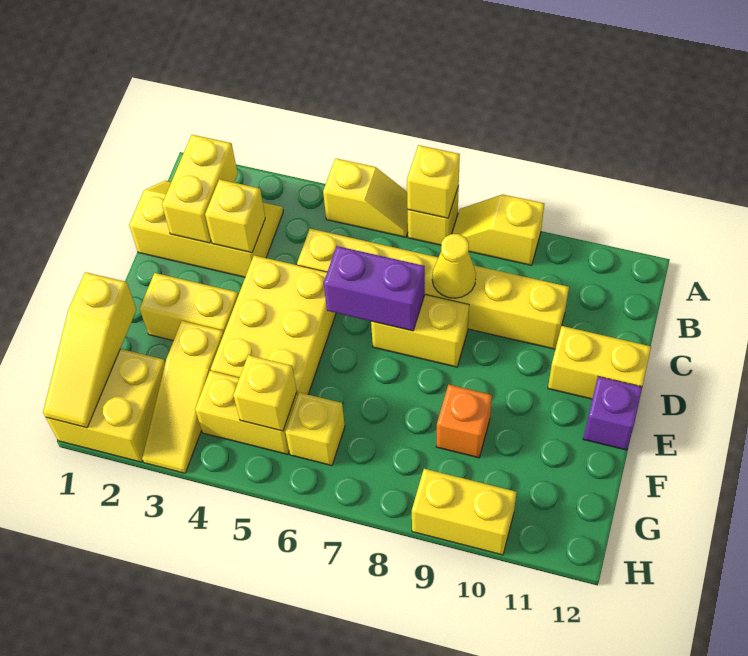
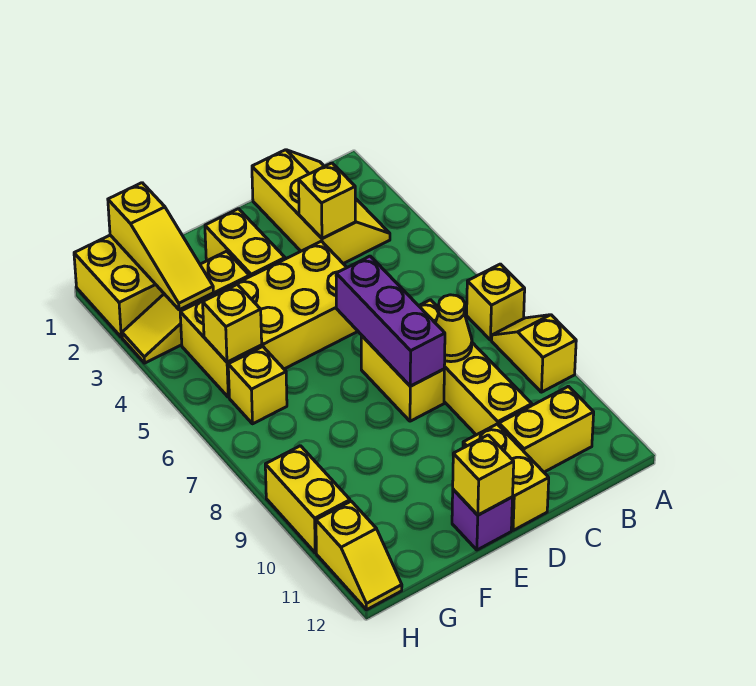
yellow 1x2 slope [323,158,408,237] -> yellow 1x2 slope moved to [316,501,402,610]
yellow 1x1 brick [407,145,460,218] -> yellow 1x1 brick moved to [453,435,514,515]
yellow 1x2 brick [162,135,238,243] -> yellow 1x2 brick moved to [499,386,594,472]
yellow 1x6 brick [297,228,569,349] -> yellow 1x4 brick [419,300,532,435]
purple 1x2 brick [324,246,425,331] -> purple 1x3 brick [336,256,445,386]
yellow 1x3 slope [43,272,136,428] -> yellow 1x3 slope turned to [108,183,213,310]
orange 1x1 brick [436,385,492,458] -> none

